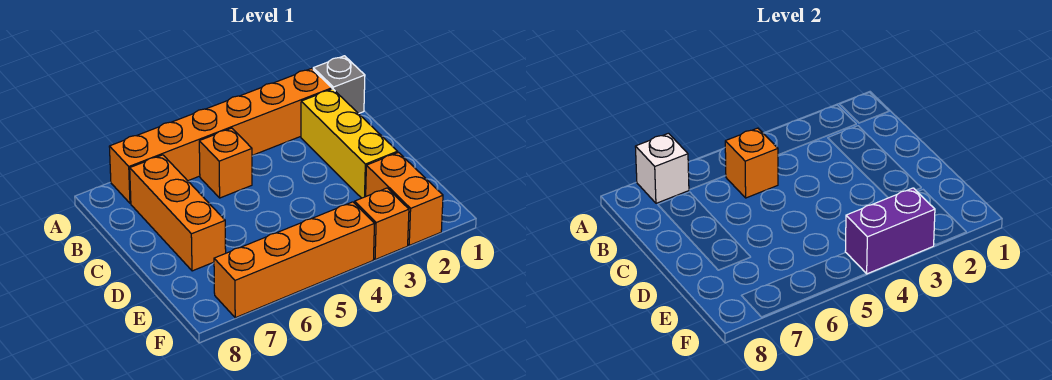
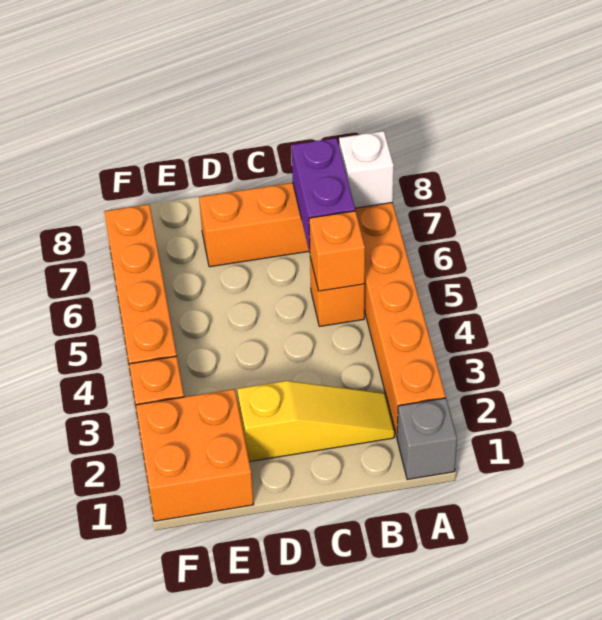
yellow 1x3 brick [301,89,398,198] -> yellow 1x3 slope [237,381,394,462]
orange 1x2 brick [366,152,443,245] -> orange 2x2 brick [136,389,254,521]
purple 1x2 brick [845,188,935,274] -> purple 1x2 brick moved to [292,138,355,253]

